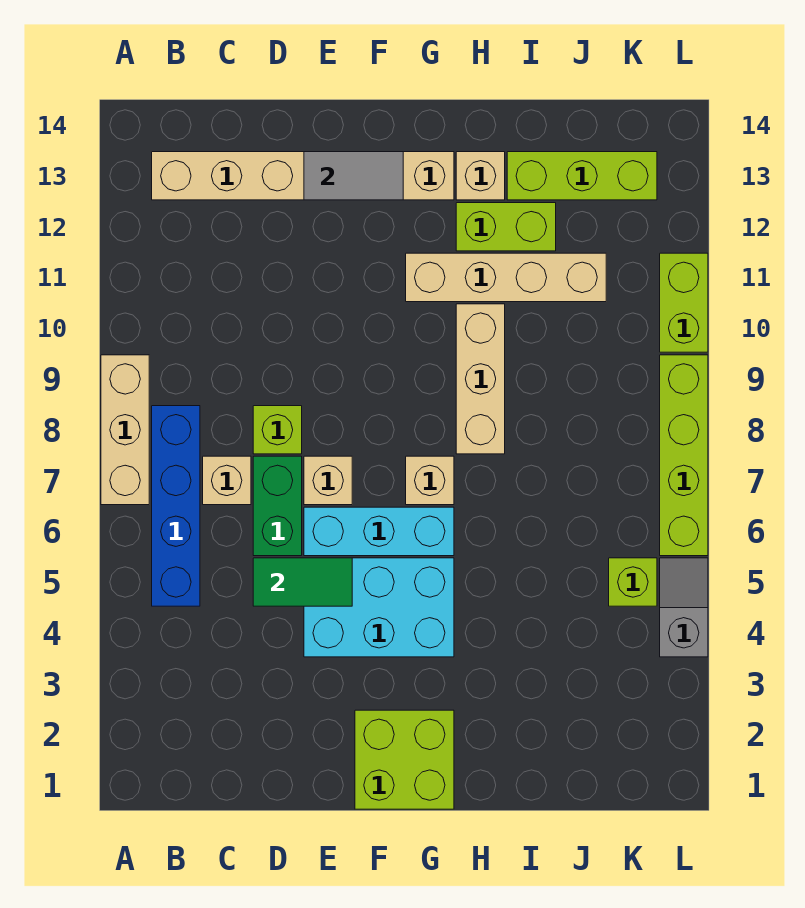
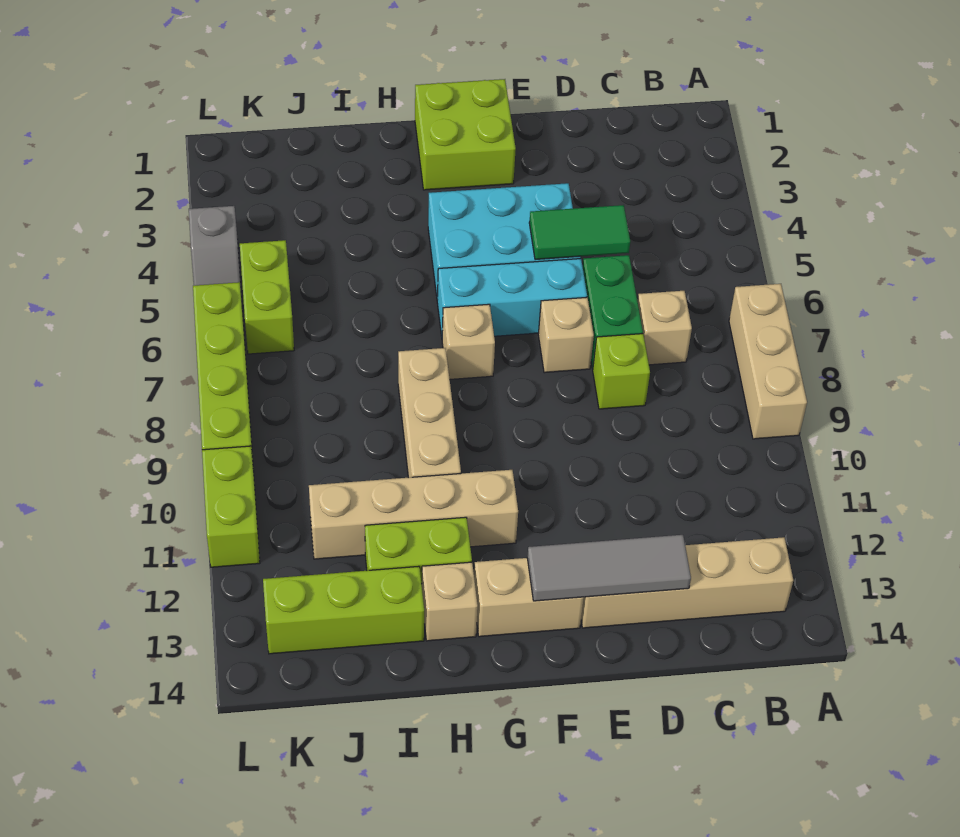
blue 1x4 brick [152,406,200,606] -> none
grey 1x2 tile [304,152,403,200] -> grey 1x3 tile [527,535,691,601]
lime 1x1 brick [609,558,657,606] -> lime 1x2 brick [240,240,294,354]

